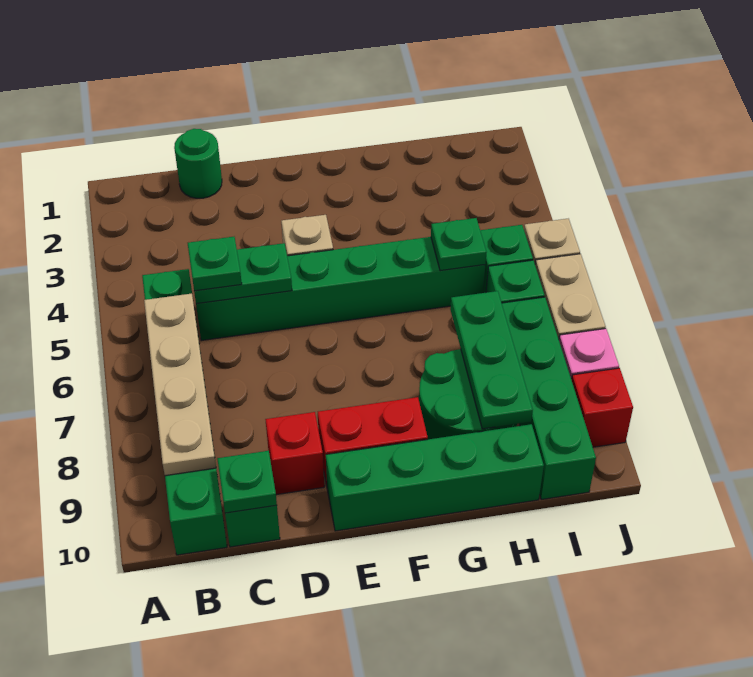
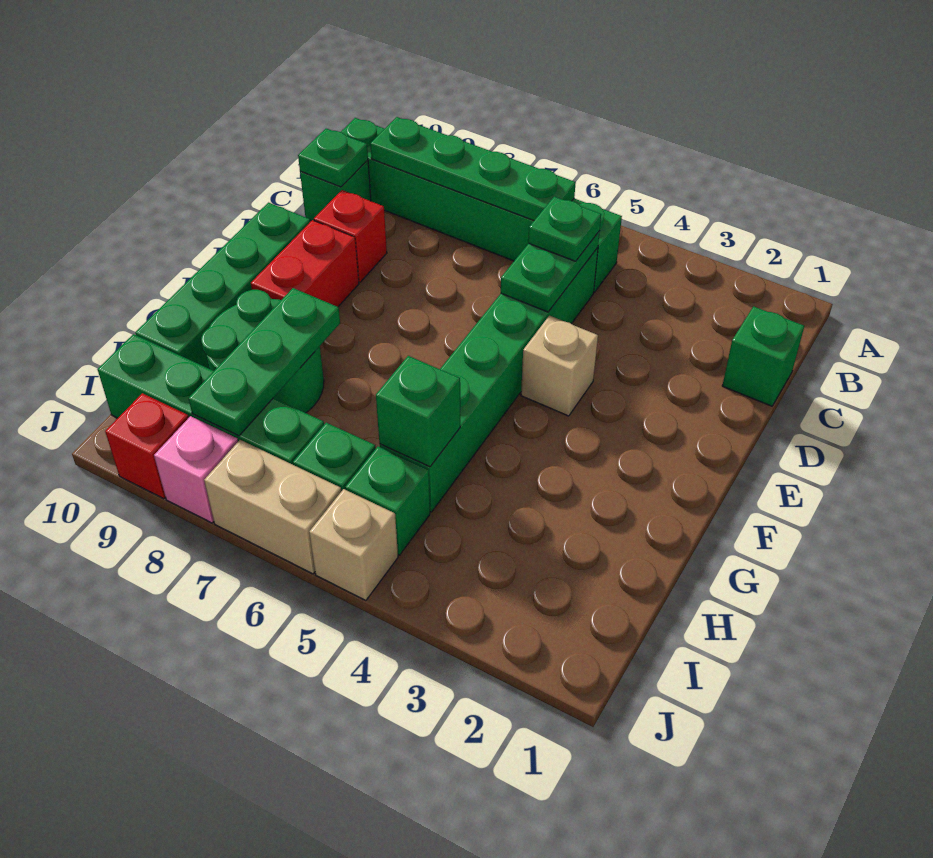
tan 1x4 plate [144,294,216,476] -> green 1x4 plate [370,117,576,220]
green 1x1 round brick [174,129,222,198] -> green 1x1 brick [722,306,804,406]
green 1x1 plate [431,218,487,271] -> green 1x1 brick [376,356,460,467]
green 1x3 plate [450,291,533,429] -> green 1x3 plate turned to [189,288,340,436]

